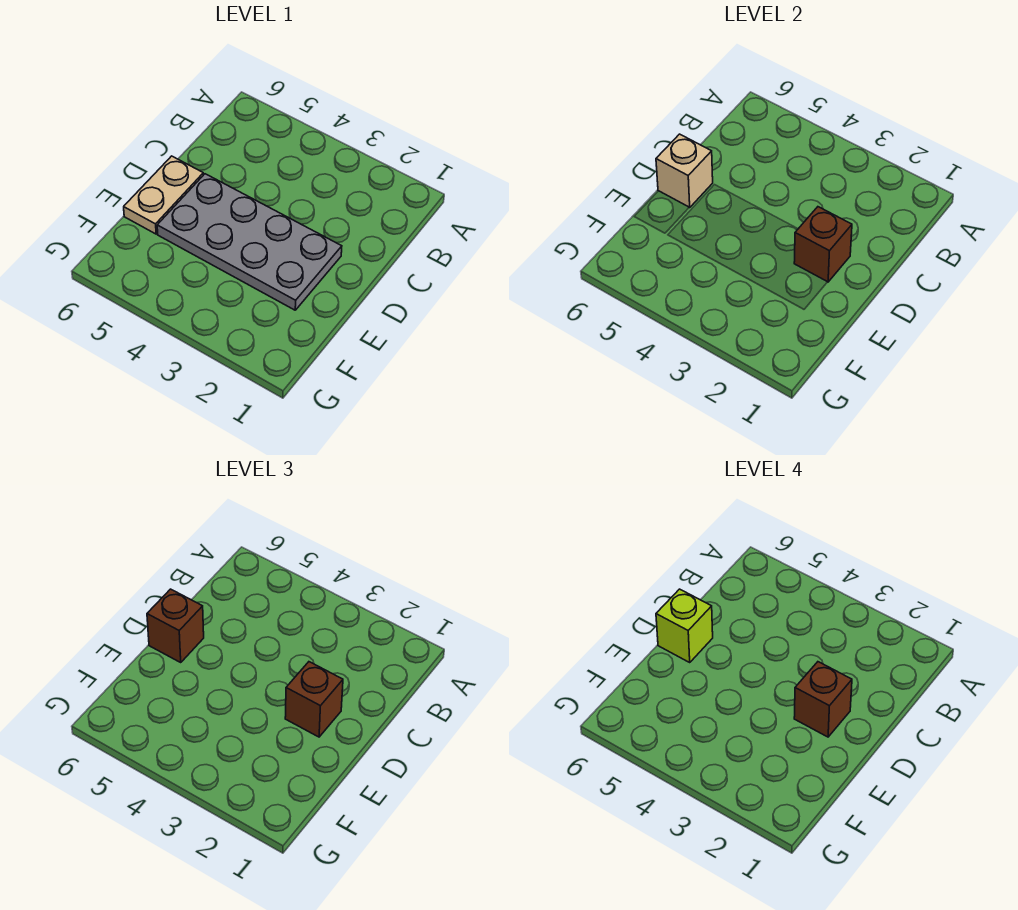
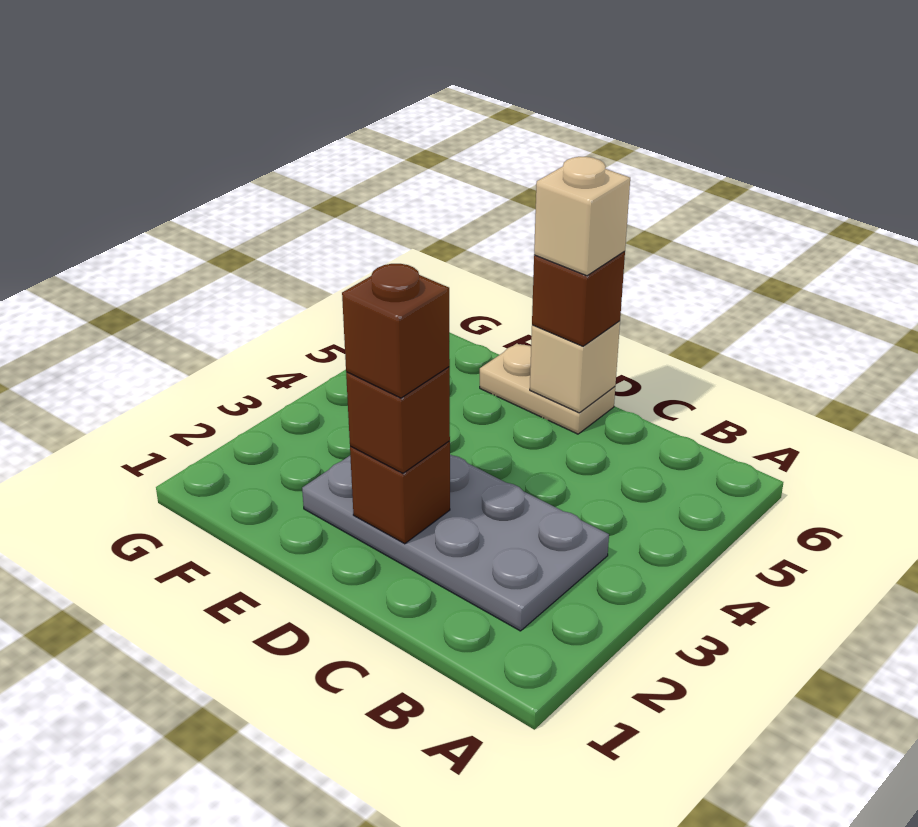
grey 2x4 plate [157,174,342,310] -> grey 2x4 plate turned to [302,455,609,631]
lime 1x1 brick [656,589,713,662] -> tan 1x1 brick [534,157,630,276]

